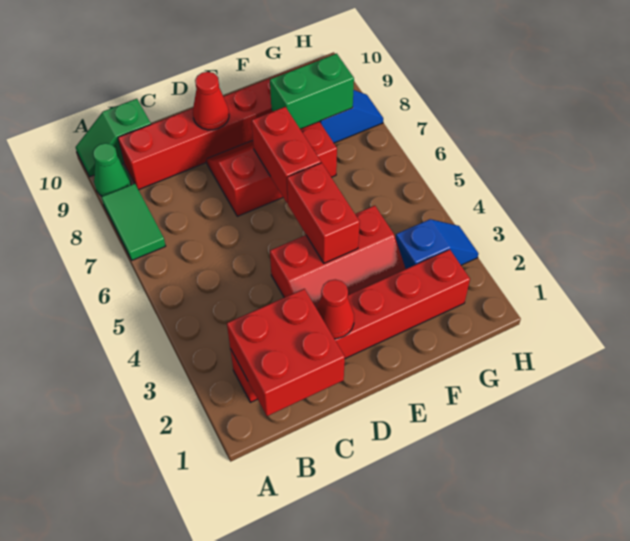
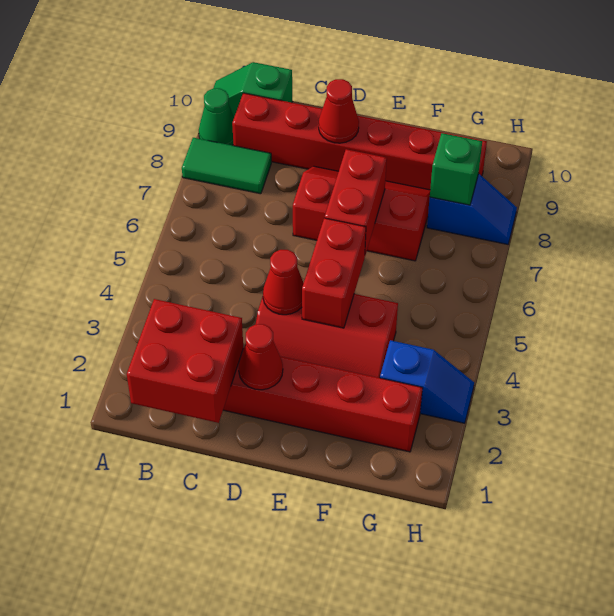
green 1x2 tile [101,183,166,260] -> green 1x2 tile turned to [182,138,271,194]
none -> red 1x1 cone [263,250,303,315]
green 1x2 brick [270,53,354,129] -> green 1x1 brick [430,133,482,205]

